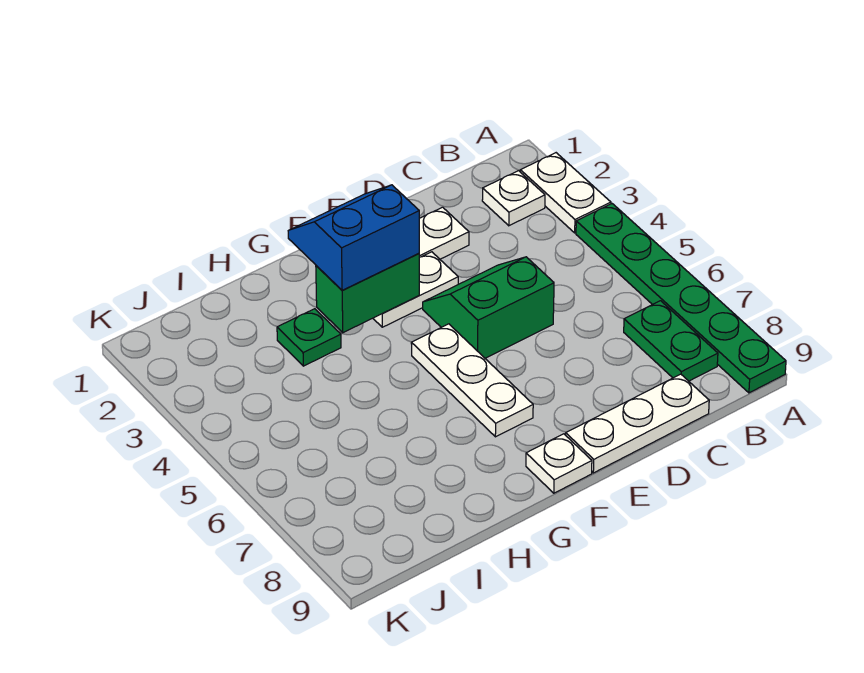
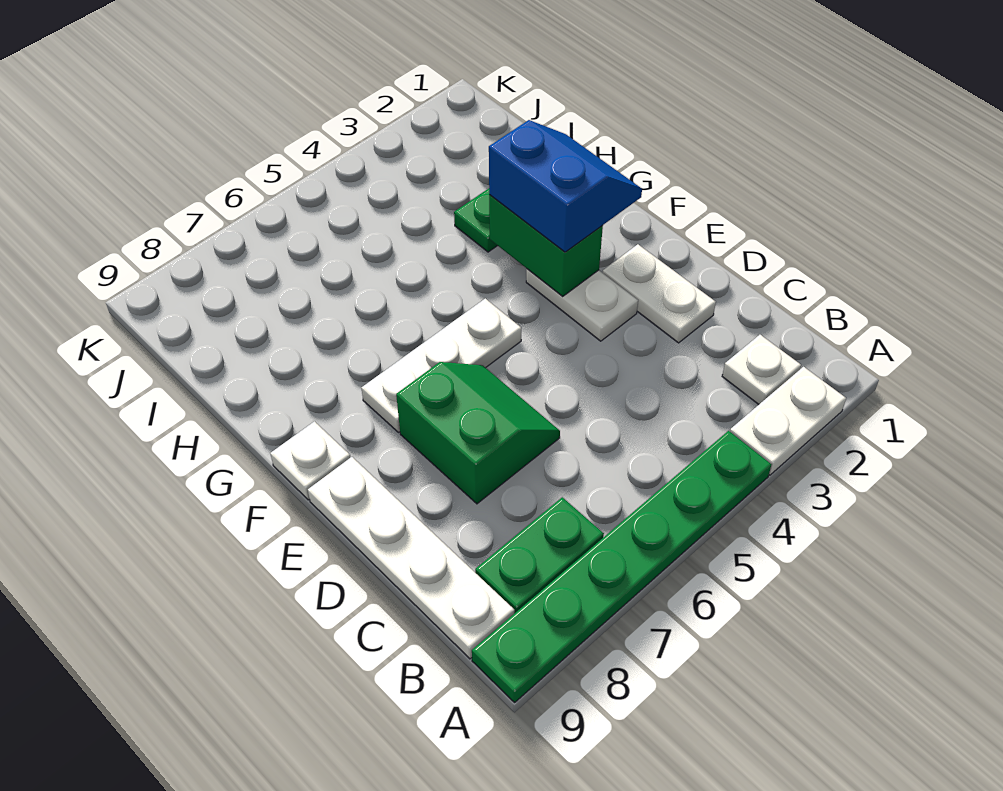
white 1x3 plate [566,374,709,473] -> white 1x4 plate [308,457,515,659]
green 2x2 slope [423,257,554,358] -> green 2x2 slope moved to [396,362,560,504]

